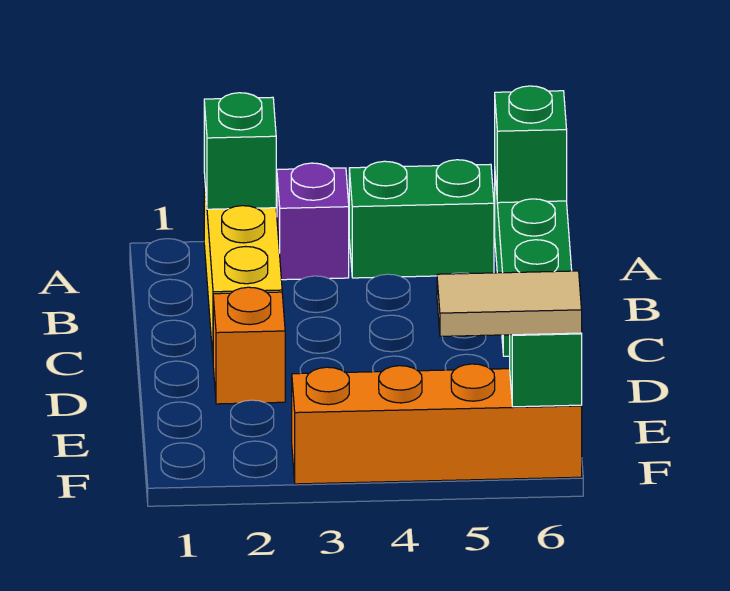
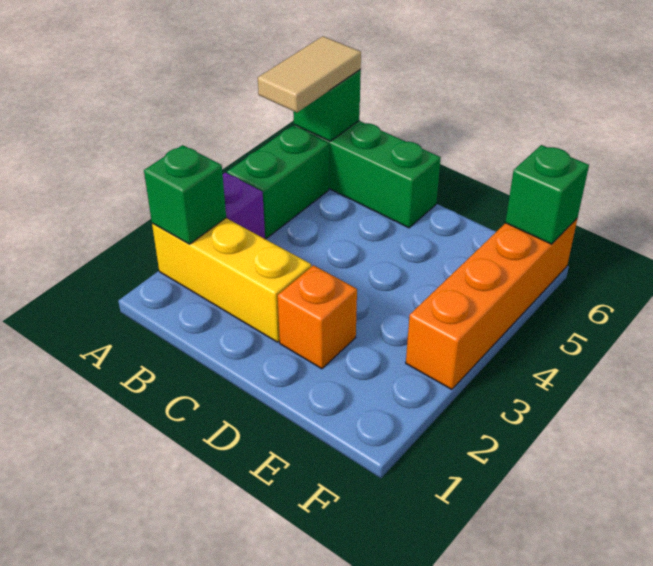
tan 1x2 tile [437,271,582,336] -> tan 1x2 tile moved to [258,36,361,112]

